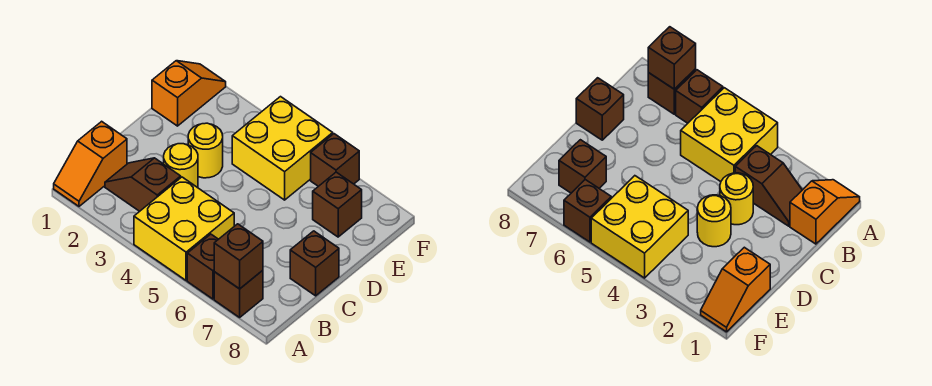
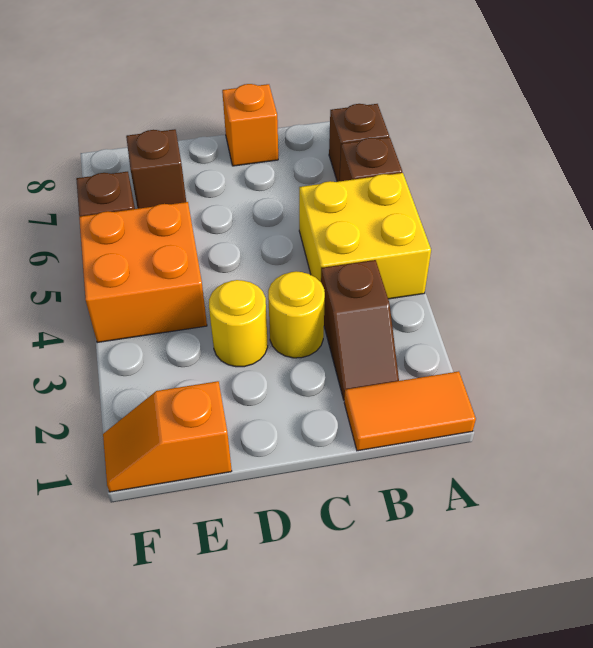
orange 1x2 slope [54,121,127,206] -> orange 1x2 tile [344,371,476,451]
brown 1x1 brick [214,224,263,289] -> none
brown 1x1 brick [290,231,339,296] -> orange 1x1 brick [222,84,278,166]
yellow 2x2 brick [232,97,333,200] -> orange 2x2 brick [79,202,207,343]

